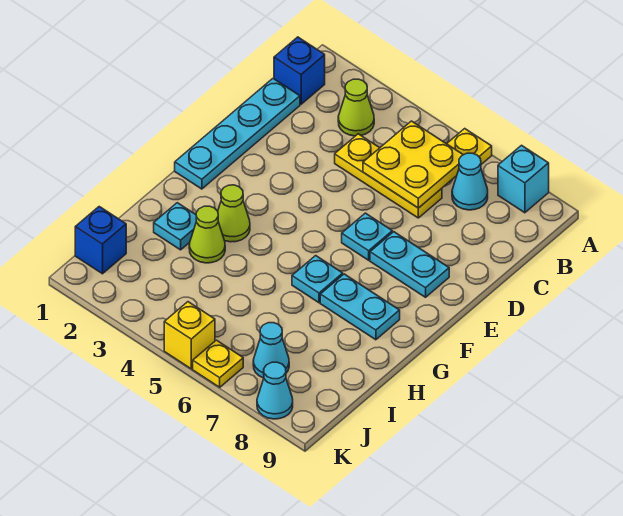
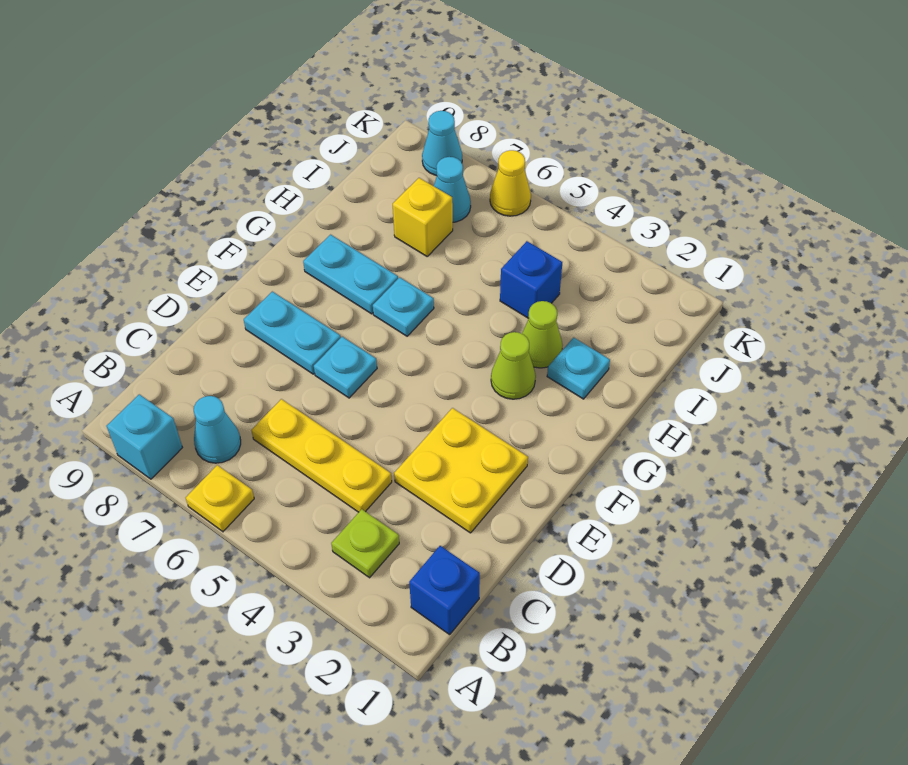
lime 1x1 cone [338,79,374,136] -> lime 1x1 plate [331,509,399,578]
yellow 2x2 plate [363,121,463,208] -> yellow 2x2 plate moved to [394,408,528,533]
cyan 1x4 plate [175,79,300,189] -> none
blue 1x1 brick [75,207,126,274] -> blue 1x1 brick moved to [500,241,562,318]
yellow 1x1 brick [164,302,215,369] -> yellow 1x1 brick moved to [393,178,453,256]
yellow 1x1 plate [193,340,243,387] -> yellow 1x1 cone [490,150,531,216]

